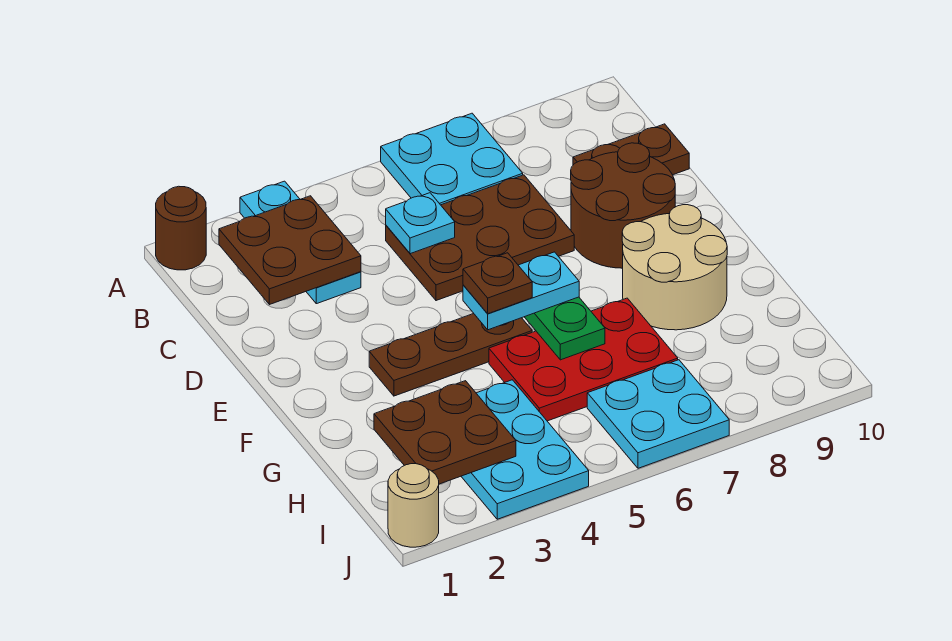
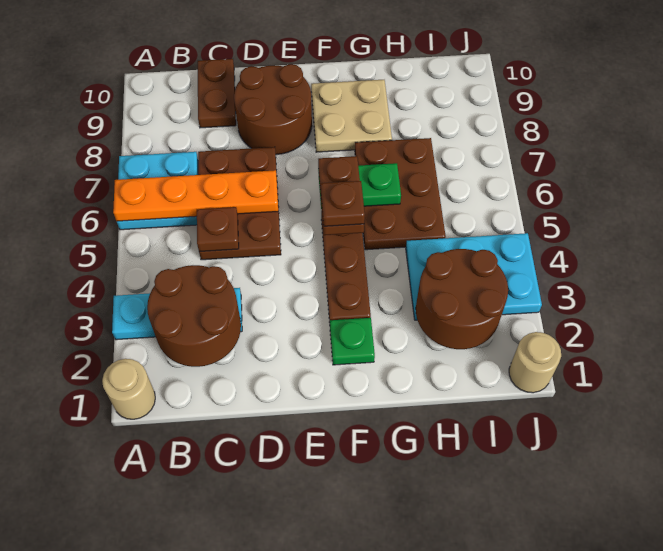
brown 1x1 round brick [156,186,206,270] -> tan 1x1 round brick [102,359,155,419]
none -> orange 1x4 plate [113,170,278,221]
brown 2x2 plate [219,196,361,305] -> brown 2x2 round brick [147,265,241,367]
cyan 1x1 plate [386,193,455,254] -> brown 1x1 plate [196,207,239,252]
none -> green 1x1 plate [330,318,375,365]
cyan 1x2 plate [463,252,579,330] -> brown 1x2 plate [318,156,364,235]
tan 2x2 round brick [622,205,727,330] -> tan 2x2 plate [311,80,392,152]
red 2x3 plate [489,298,678,421] -> brown 2x3 plate [355,138,446,250]
brown 2x2 plate [374,381,516,484] -> brown 2x2 round brick [416,249,508,349]
cyan 2x2 plate [587,360,729,468] -> none

